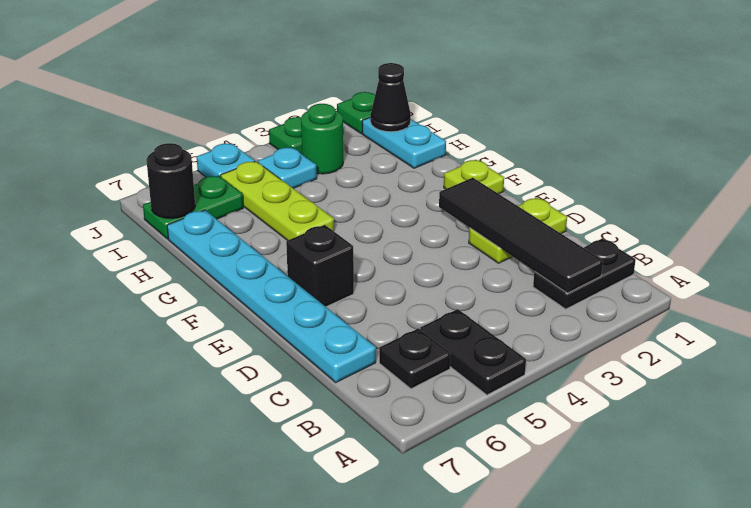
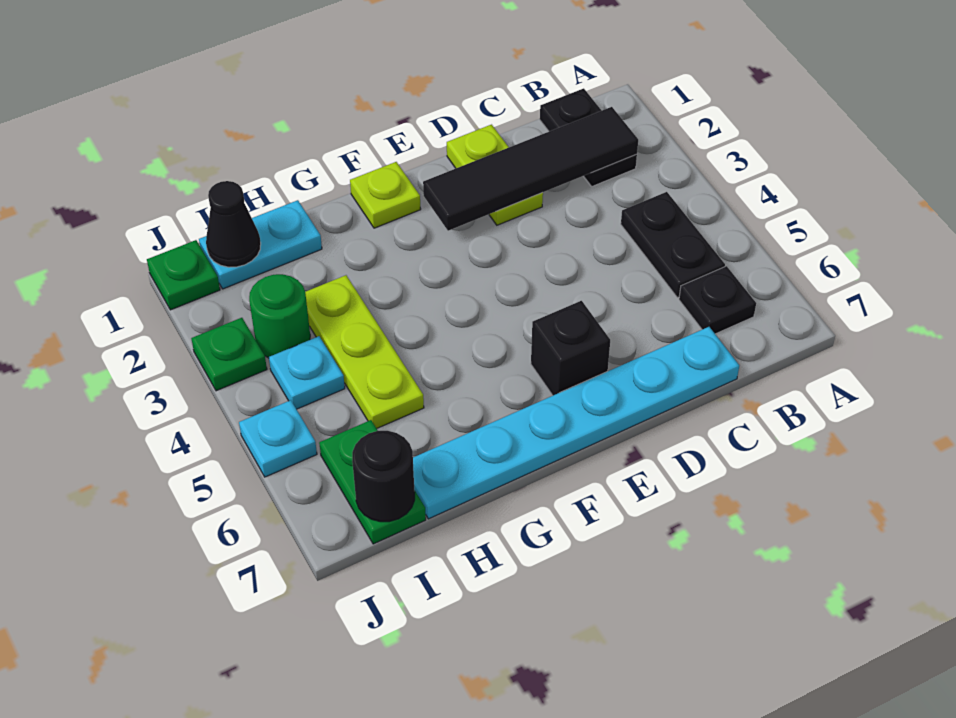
black 1x2 plate [420,309,526,395] -> black 1x2 plate turned to [621,192,725,298]
lime 1x3 plate [221,161,334,241] -> lime 1x3 plate turned to [305,275,424,429]

